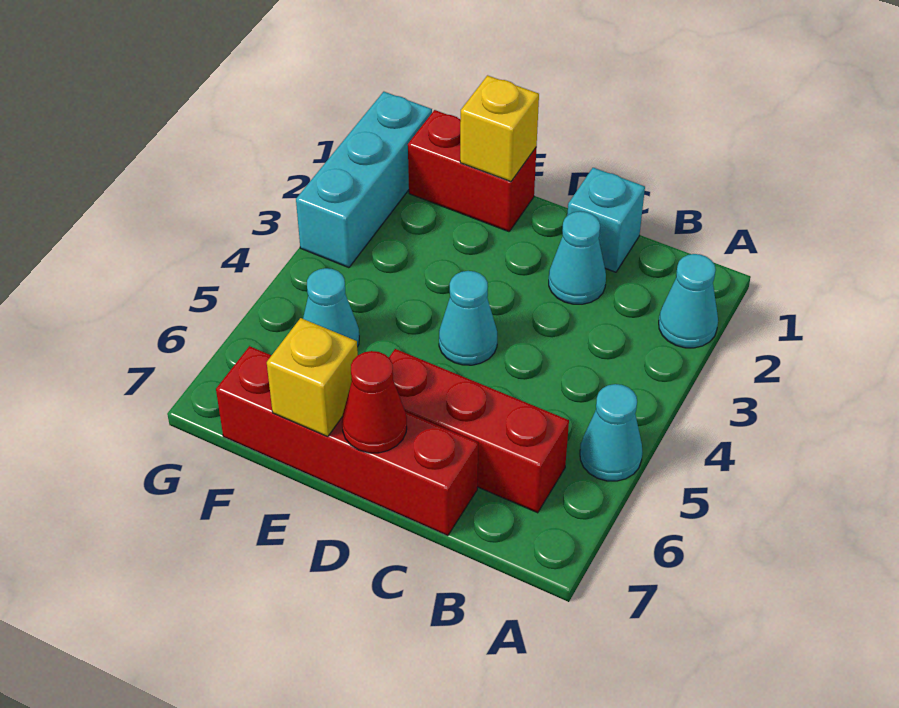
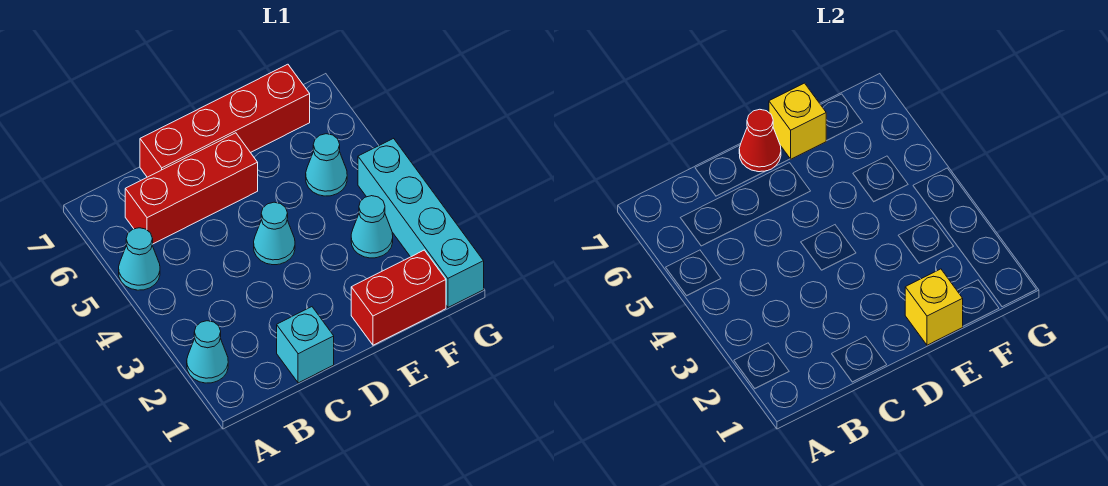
cyan 1x1 cone [549,211,606,304] -> cyan 1x1 cone moved to [351,196,393,258]
cyan 1x3 brick [296,92,432,268] -> cyan 1x4 brick [358,138,484,307]

